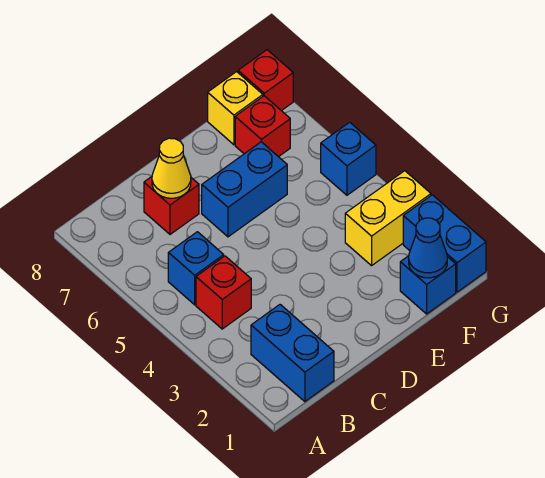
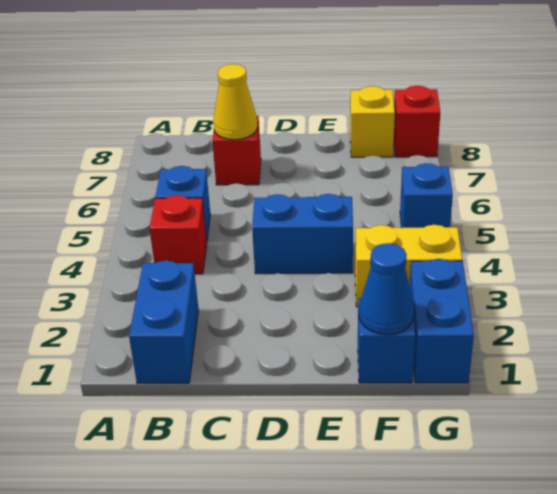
blue 1x2 brick [202,142,287,237] -> blue 1x2 brick moved to [252,194,353,274]
red 1x1 brick [235,96,290,157] -> none

